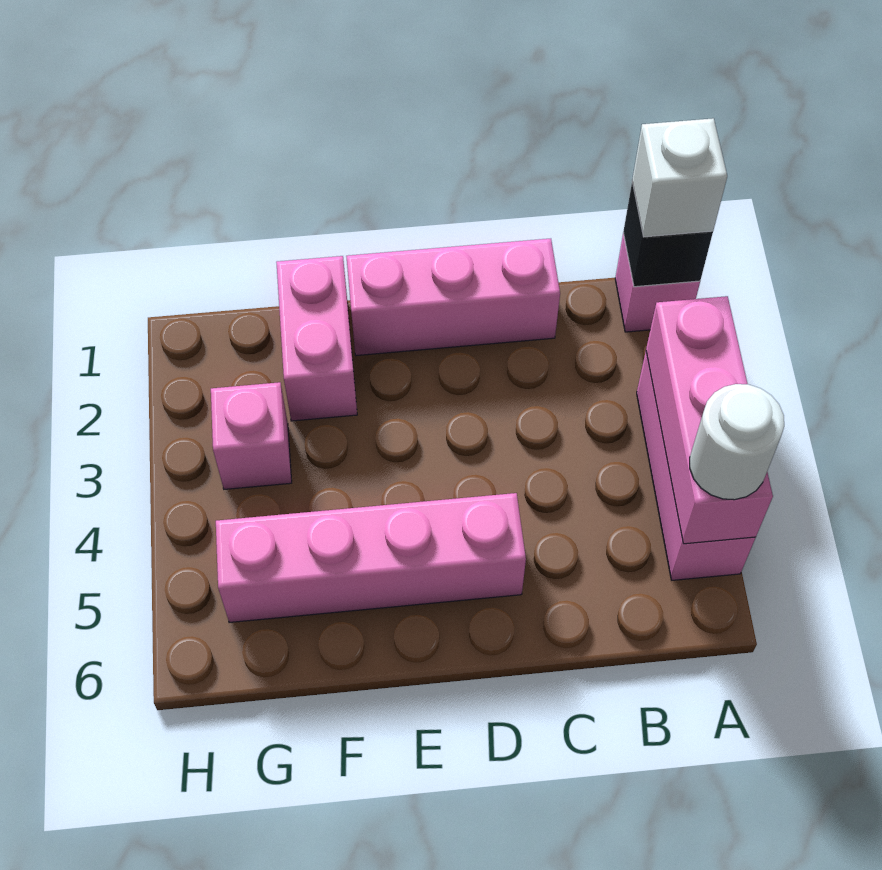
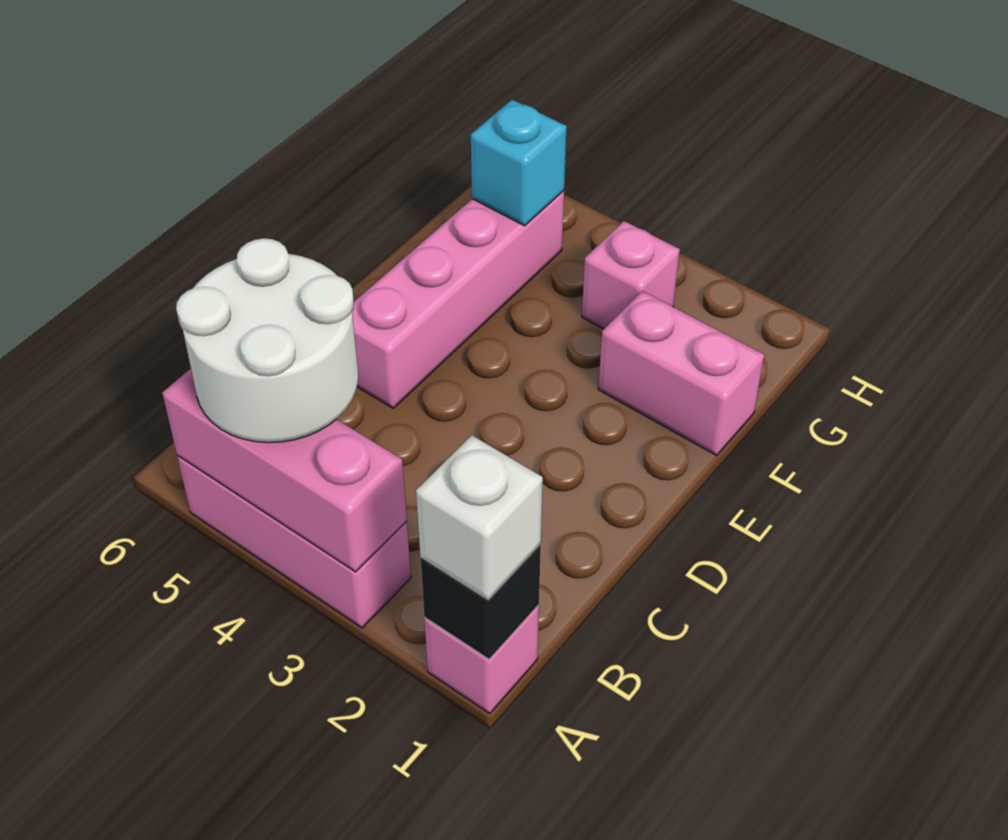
white 1x1 round brick [690,384,784,500] -> white 2x2 round brick [176,238,358,443]
pink 1x3 brick [346,239,560,356] -> none
none -> cyan 1x1 brick [471,100,567,226]

